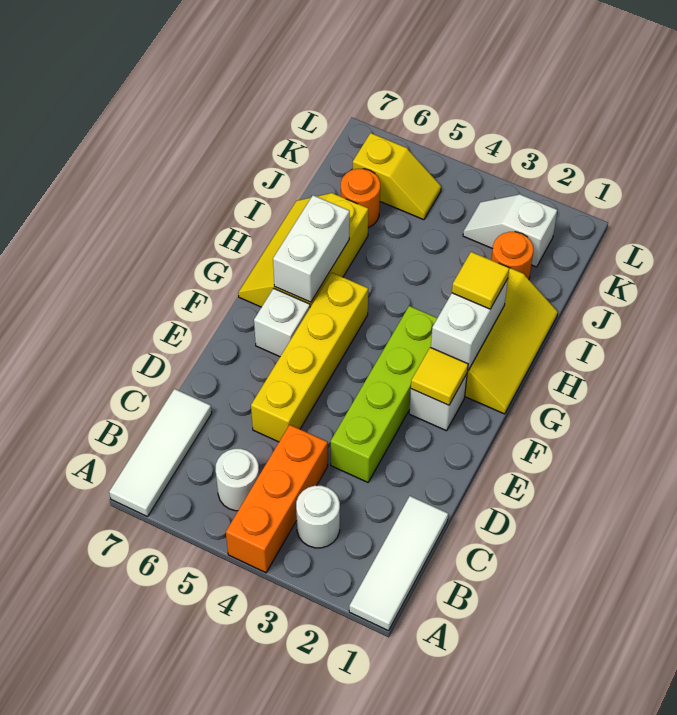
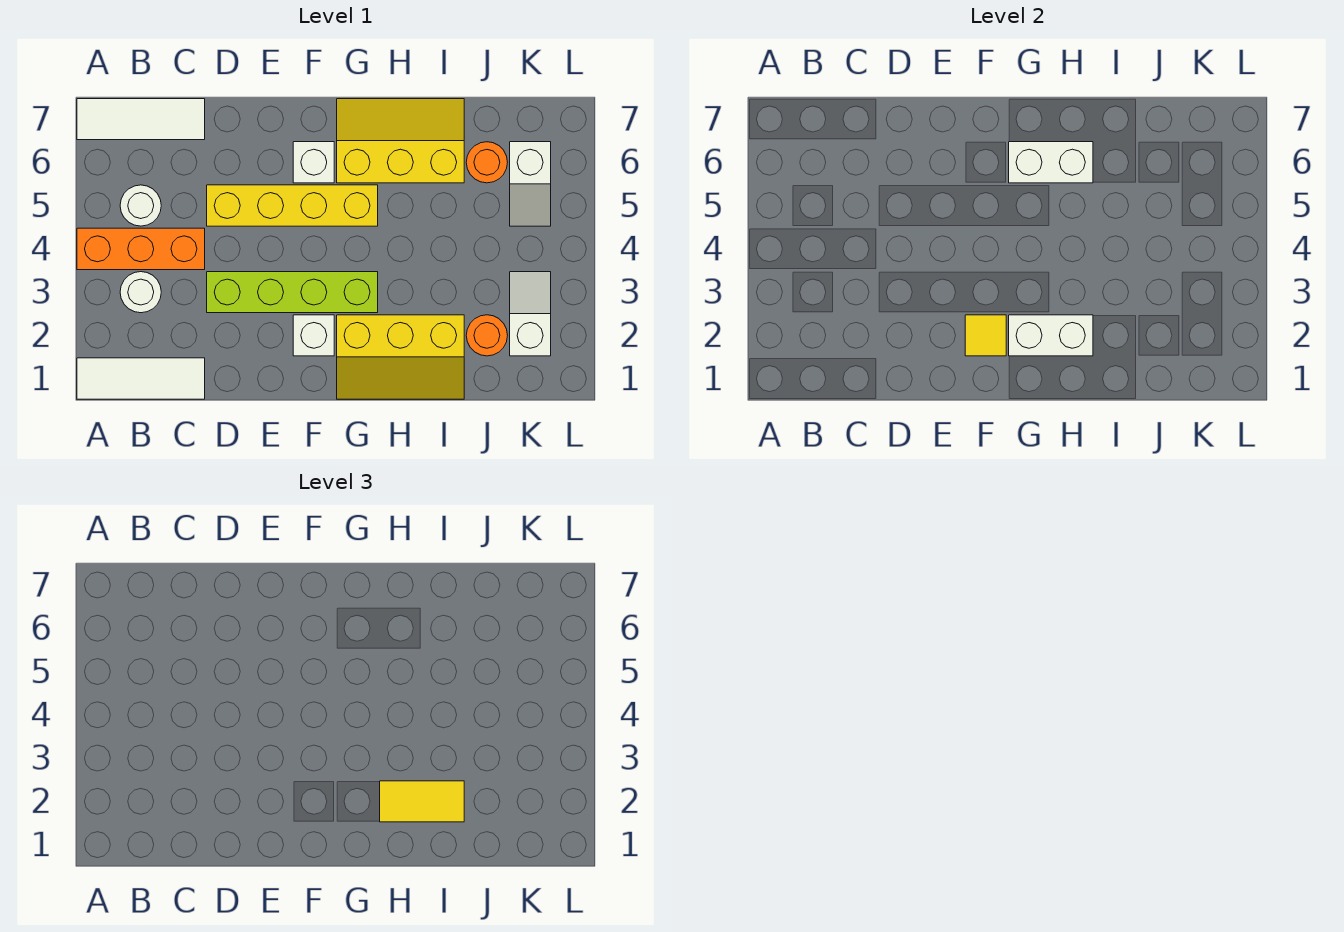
yellow 1x1 tile [452,252,509,309] -> yellow 1x2 tile [380,781,464,822]
yellow 1x2 slope [353,133,441,220] -> white 1x2 slope [510,142,551,226]

